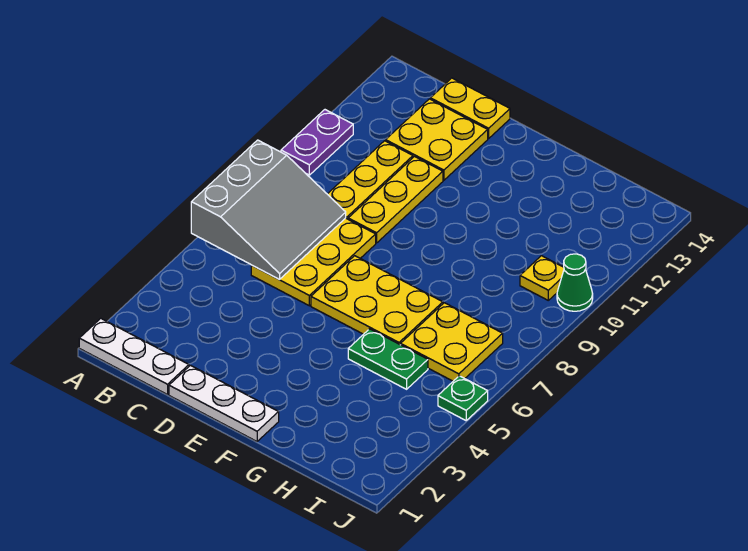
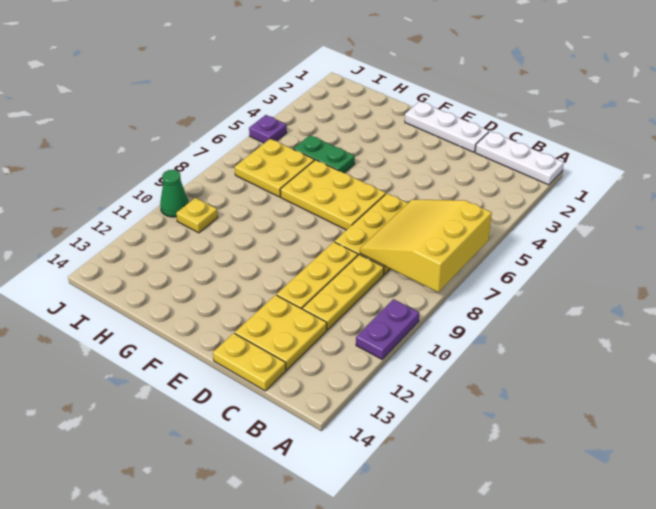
grey 3x3 slope [191,140,346,279] -> yellow 3x3 slope [360,199,492,292]
green 1x1 plate [438,376,488,420] -> purple 1x1 plate [249,115,287,143]

